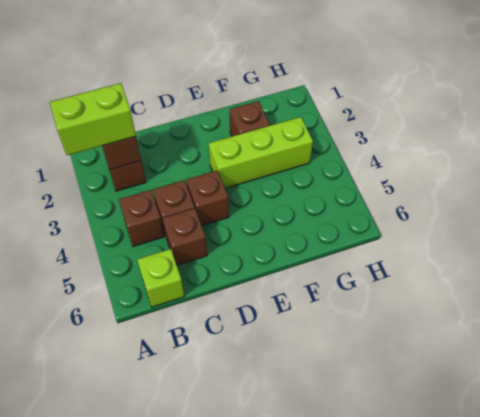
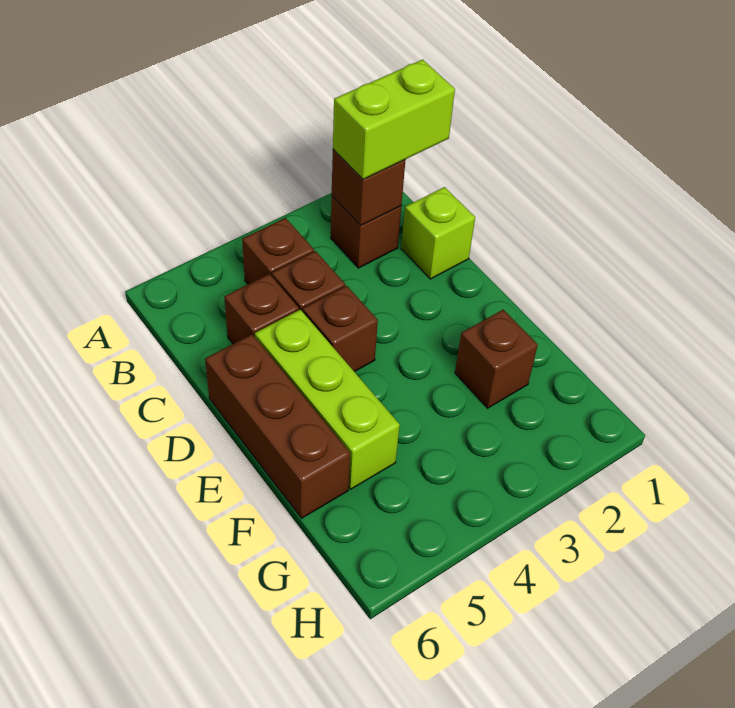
lime 1x2 brick [50,83,136,155] -> lime 1x2 brick turned to [333,59,455,179]
lime 1x1 brick [137,249,184,307] -> lime 1x1 brick moved to [401,187,475,279]
none -> brown 1x3 brick [205,334,350,518]
lime 1x3 brick [209,117,313,188] -> lime 1x3 brick moved to [255,310,400,489]

